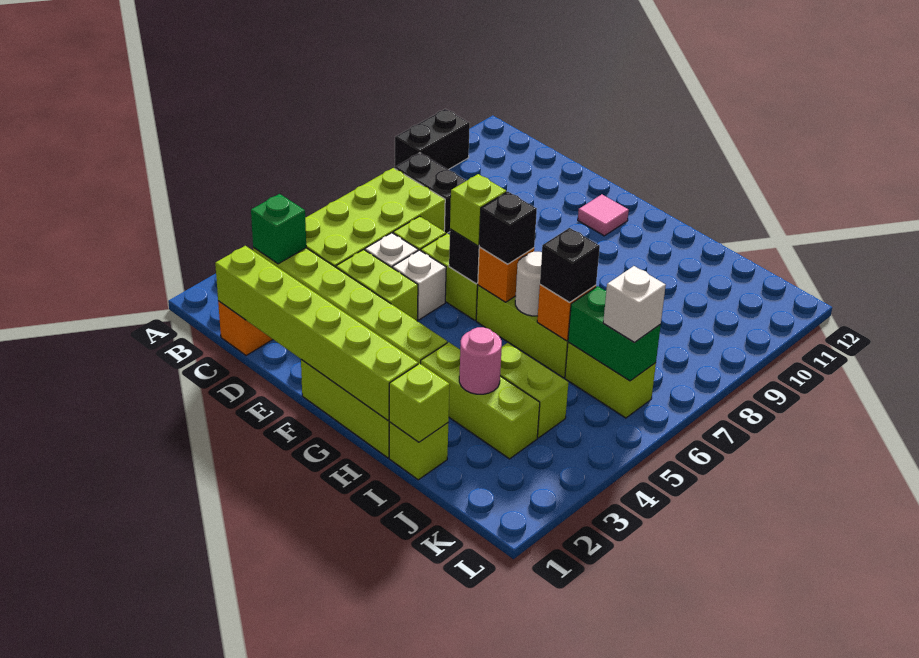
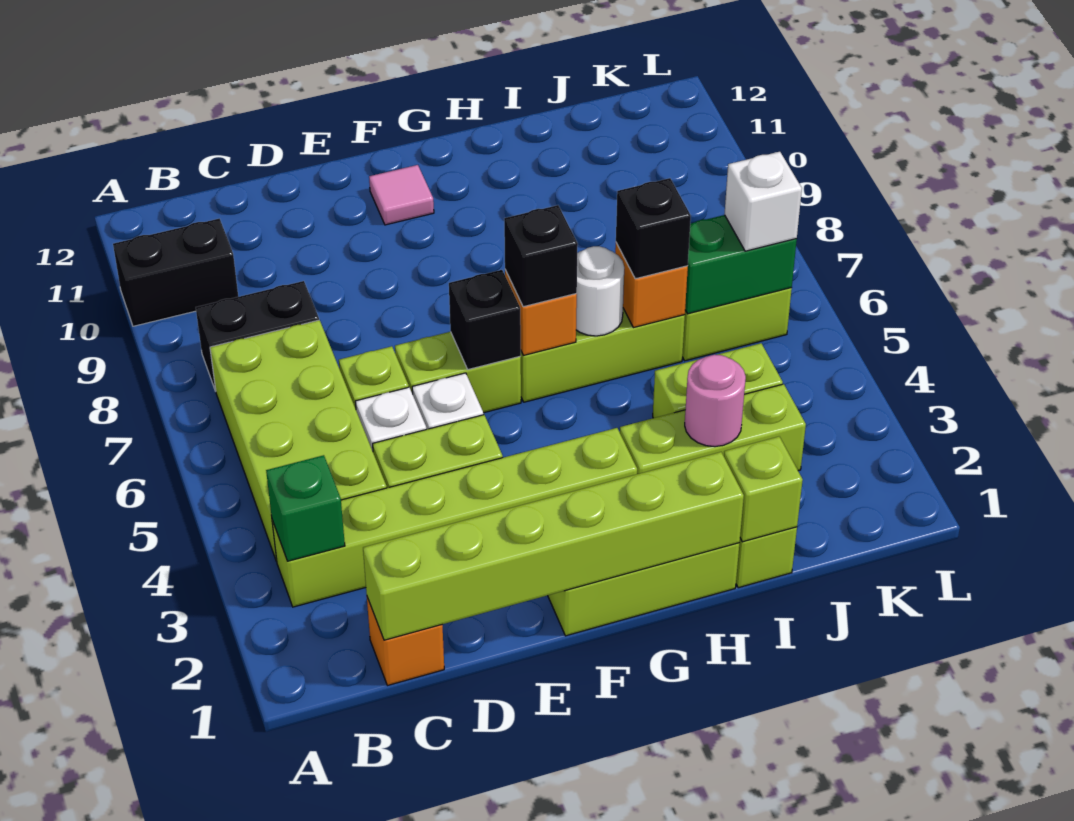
black 1x2 brick [395,109,470,170] -> black 1x2 brick turned to [113,219,238,326]
lime 1x1 brick [450,174,506,246] -> none

